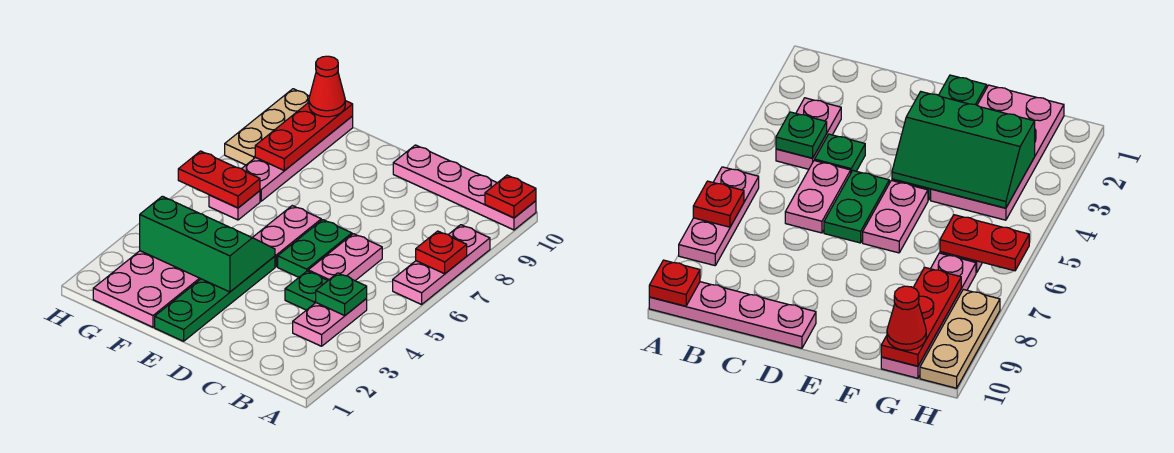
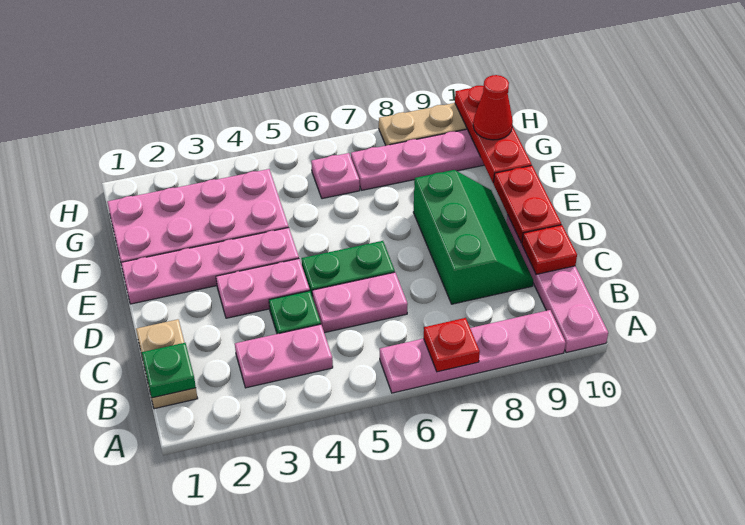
pink 1x3 plate [393,225,490,305] -> pink 1x4 plate [380,310,566,393]
red 1x1 plate [485,175,536,218] -> red 1x1 plate moved to [522,225,577,274]
none -> tan 1x2 plate [136,319,198,409]
green 1x1 plate [316,273,367,315] -> green 1x1 plate moved to [142,343,196,398]
green 1x4 plate [155,256,275,341] -> pink 1x4 plate [121,228,299,304]
green 2x3 slope [140,196,275,292] -> green 2x3 slope moved to [413,170,533,304]
pink 1x2 plate [252,206,321,267] -> pink 1x2 plate moved to [216,259,310,318]
red 1x2 plate [178,151,260,208] -> red 1x2 plate moved to [494,165,561,243]
red 1x3 plate [255,101,353,171] -> red 1x3 plate turned to [455,86,532,183]

